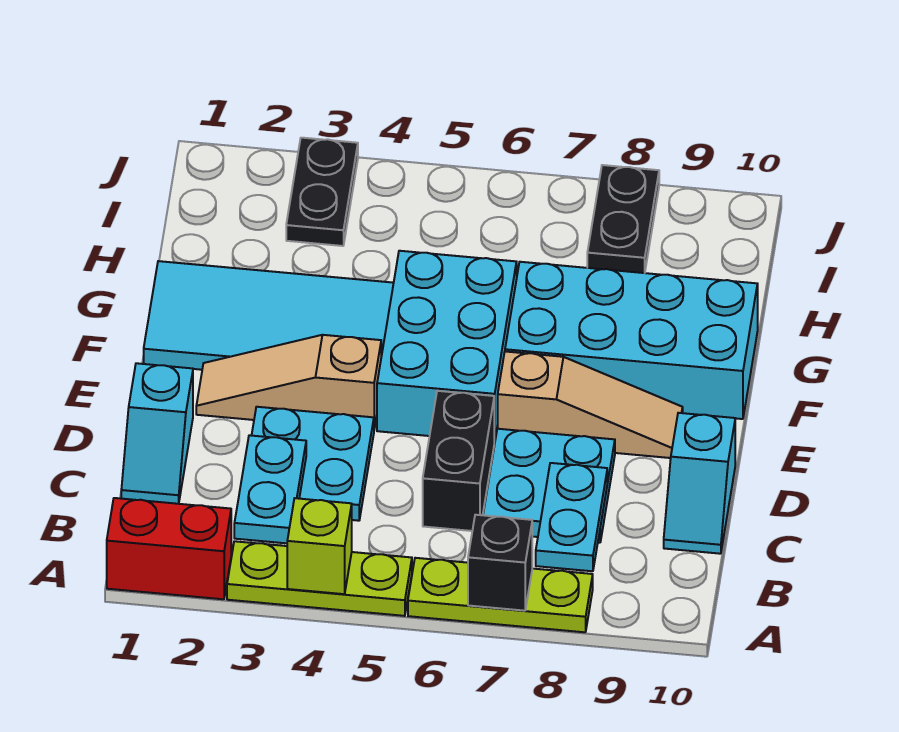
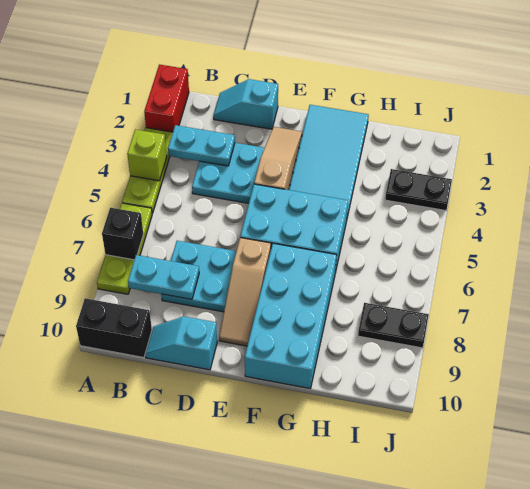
black 1x2 brick [423,391,494,531] -> black 1x2 brick moved to [76,298,152,358]

